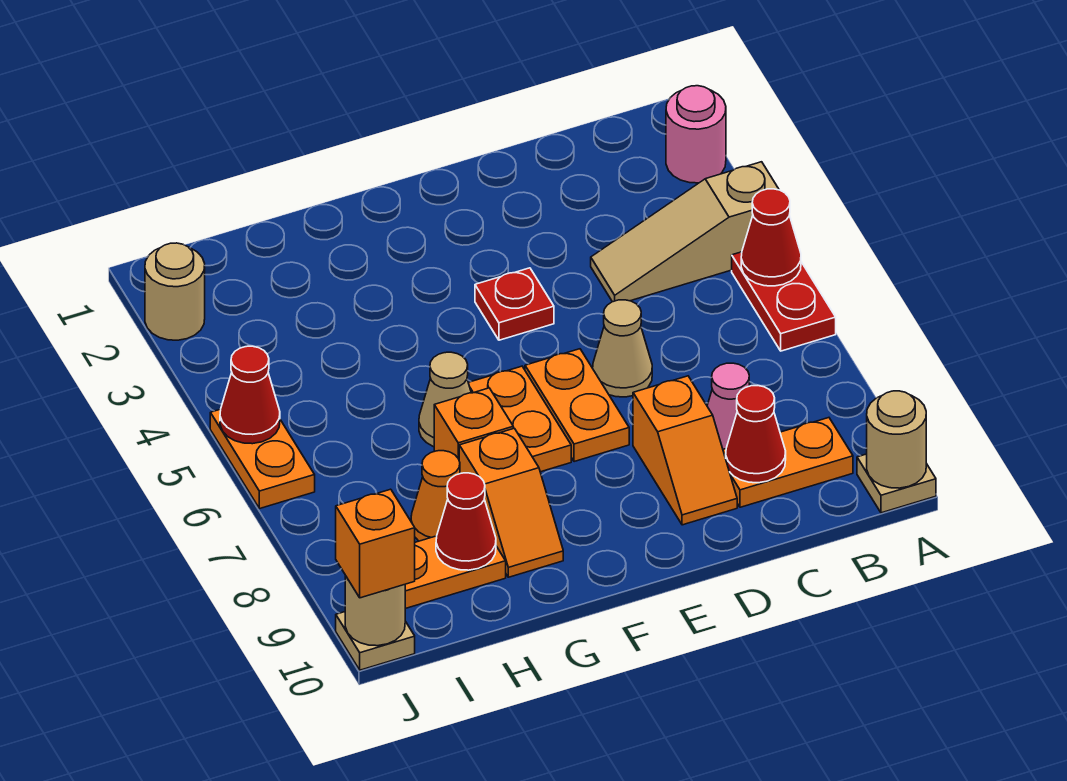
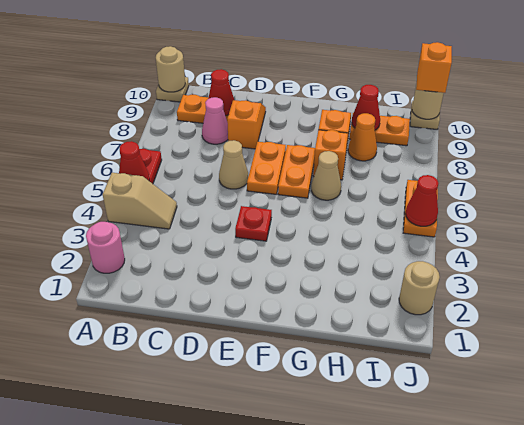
tan 1x3 slope [591,162,779,302] -> tan 1x2 slope [103,173,177,229]

